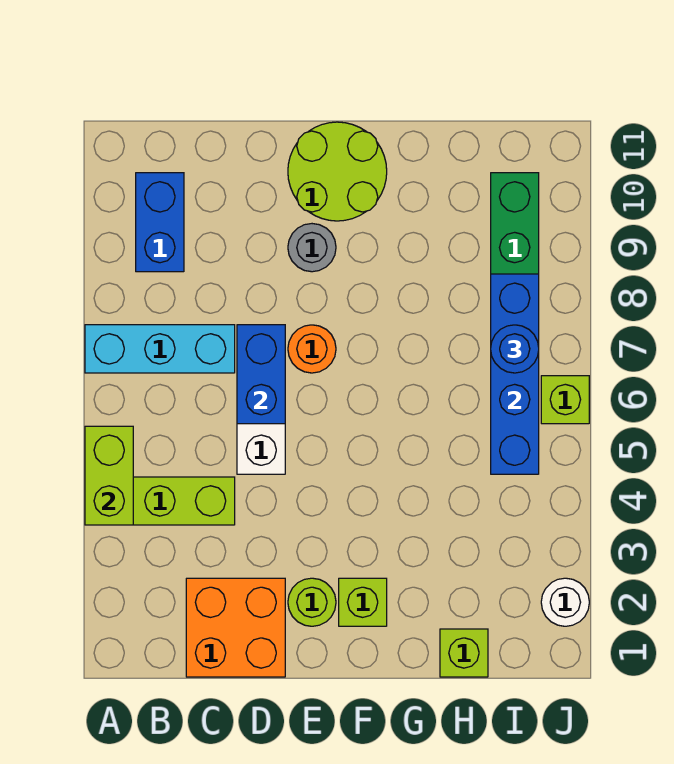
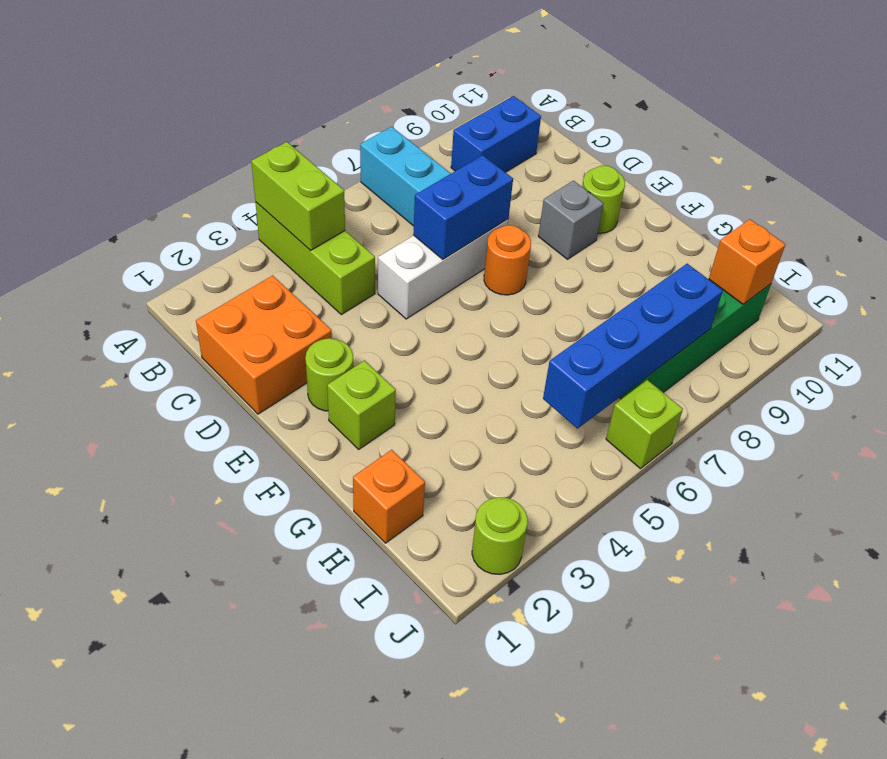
lime 1x2 brick [85,426,133,525] -> lime 1x2 brick turned to [251,142,345,251]
grey 1x1 round brick [288,224,336,272] -> grey 1x1 brick [538,181,604,259]
lime 2x2 round brick [288,122,387,221] -> lime 1x1 round brick [582,166,625,234]
lime 1x1 brick [440,629,488,677] -> orange 1x1 brick [353,450,425,543]
blue 1x1 round brick [491,325,539,373] -> none
none -> orange 1x1 brick [709,219,785,304]
white 1x1 round brick [541,578,589,626] -> lime 1x1 round brick [472,497,528,574]

